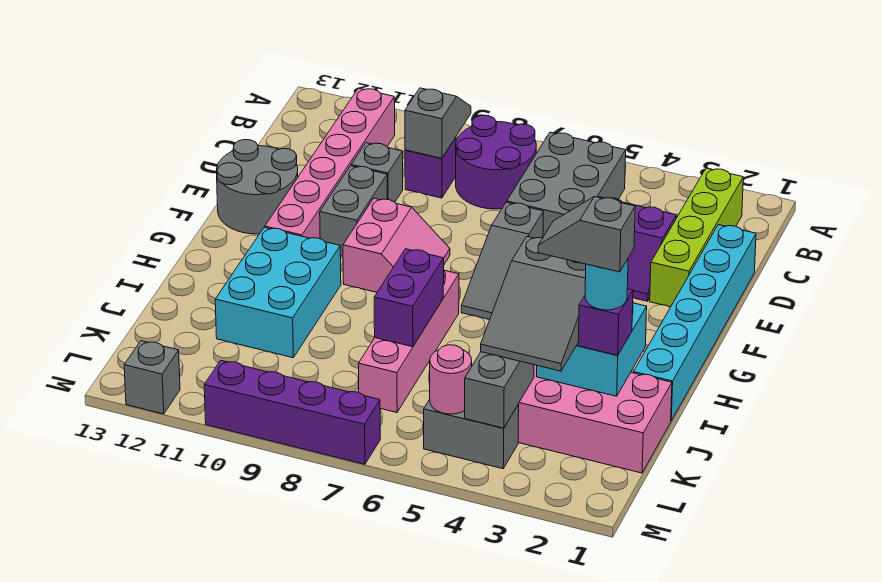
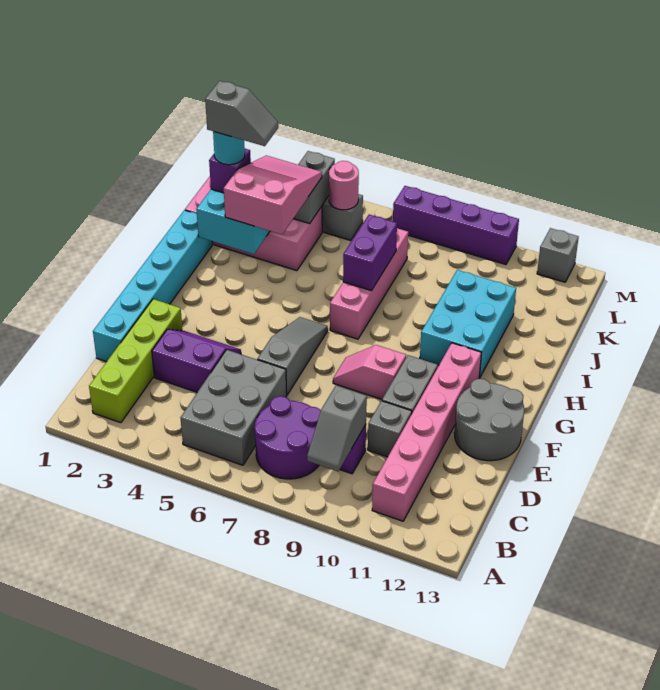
pink 2x2 slope [343,198,450,292] -> pink 1x2 slope [333,345,406,399]
grey 2x3 slope [481,237,586,371] -> pink 2x3 slope [224,156,322,234]

